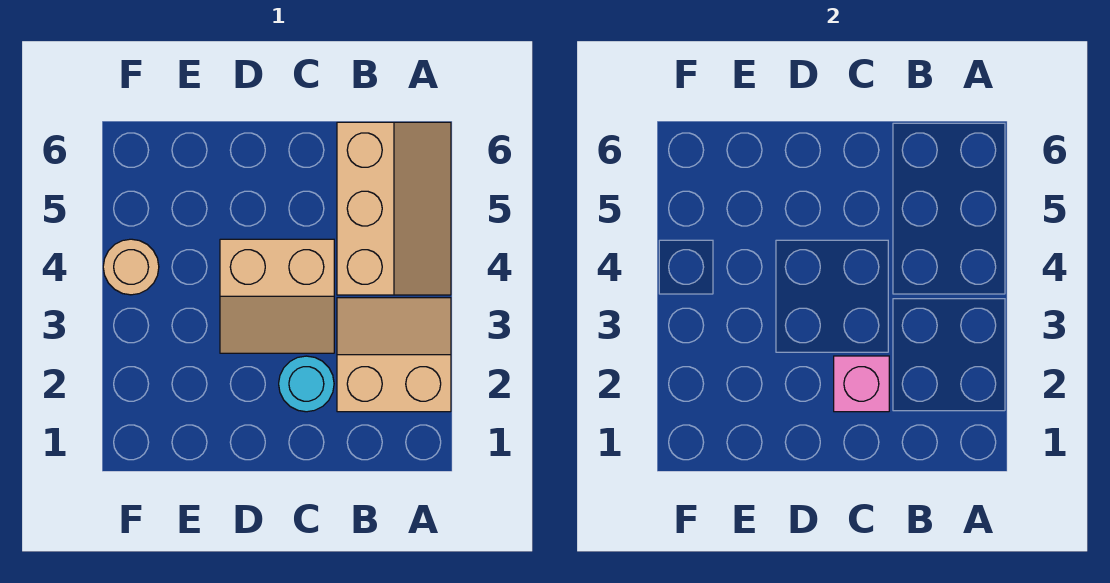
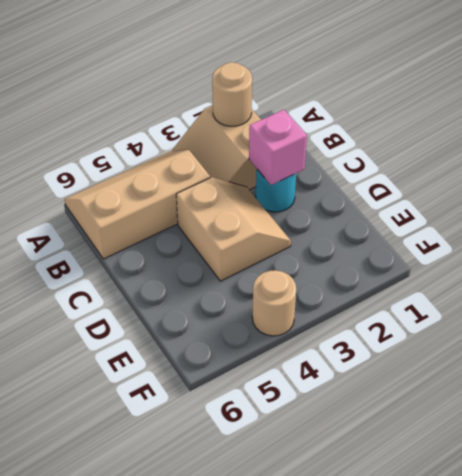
none -> tan 1x1 round brick [212,62,252,126]

